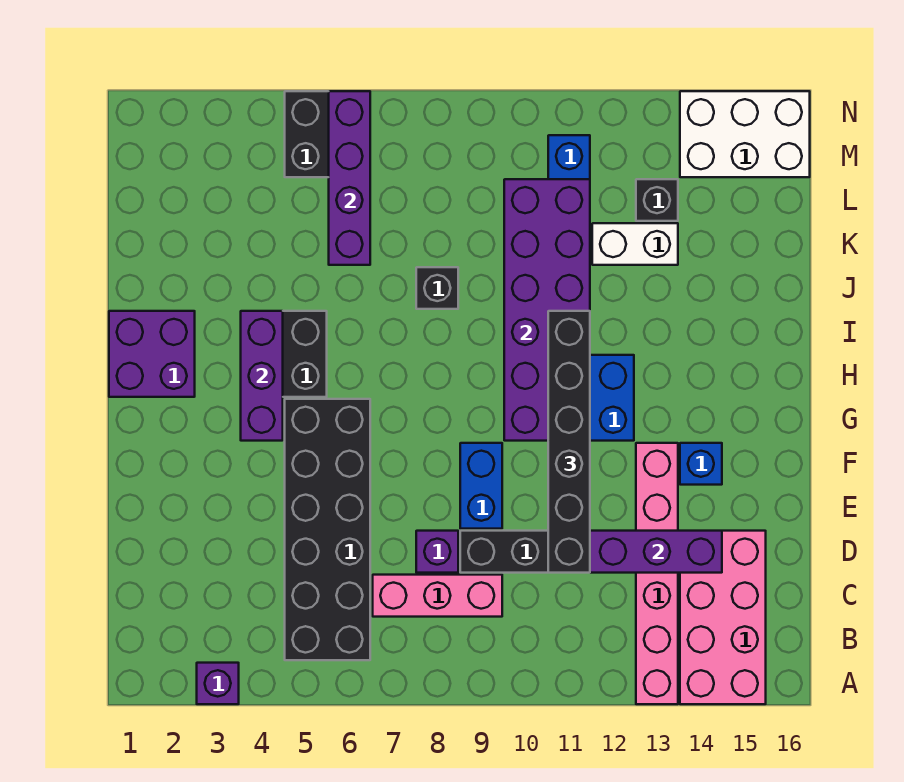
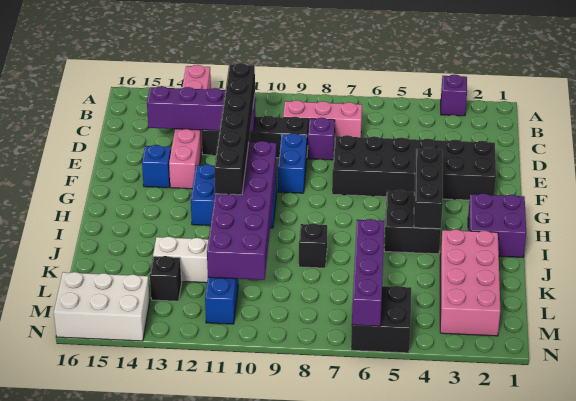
pink 2x4 brick [680,531,766,704] -> pink 2x4 brick moved to [440,229,500,336]
black 2x6 brick [285,399,370,660] -> black 2x6 brick turned to [332,135,496,200]
purple 1x3 brick [241,311,283,441] -> black 1x3 brick [414,148,443,229]

